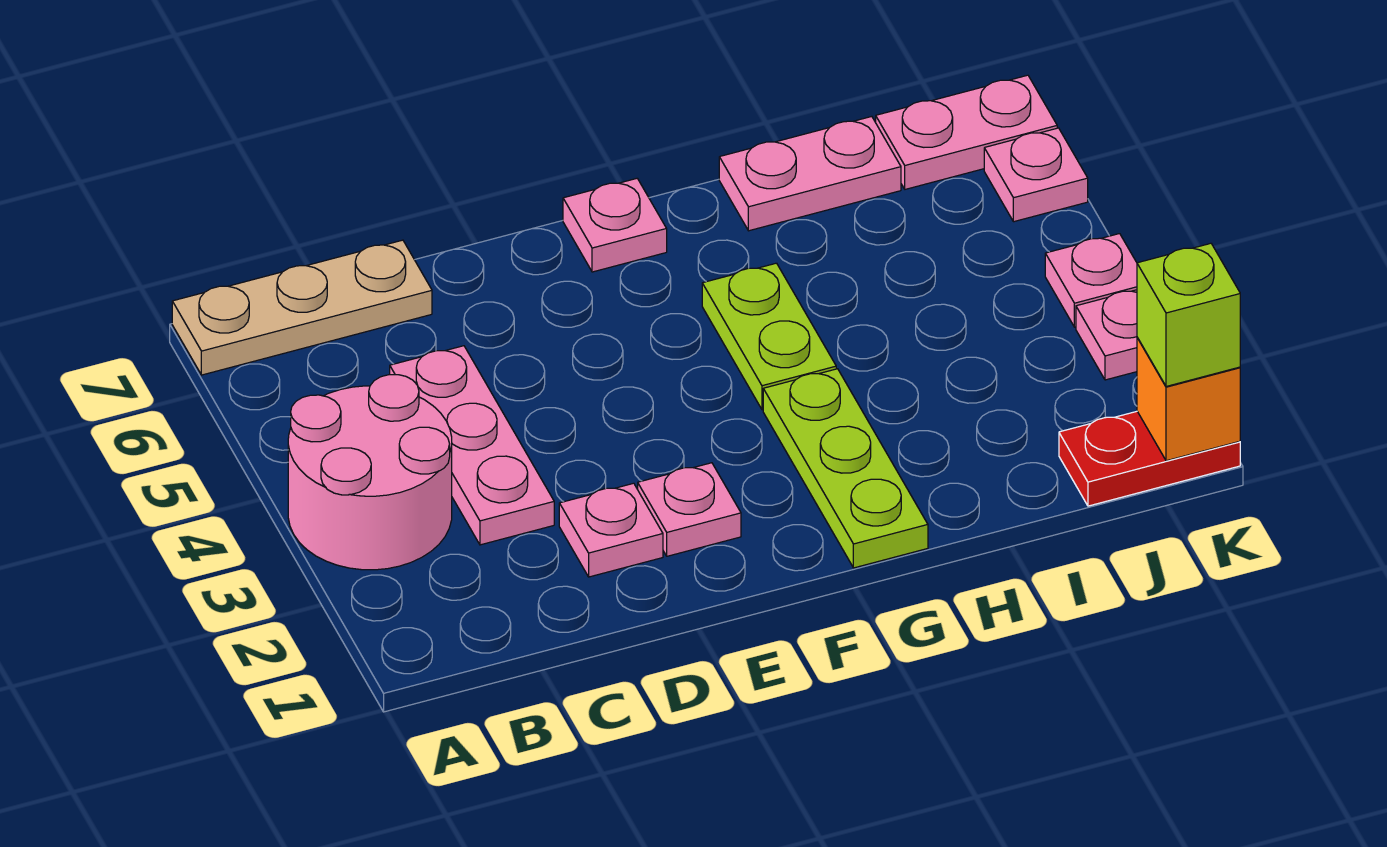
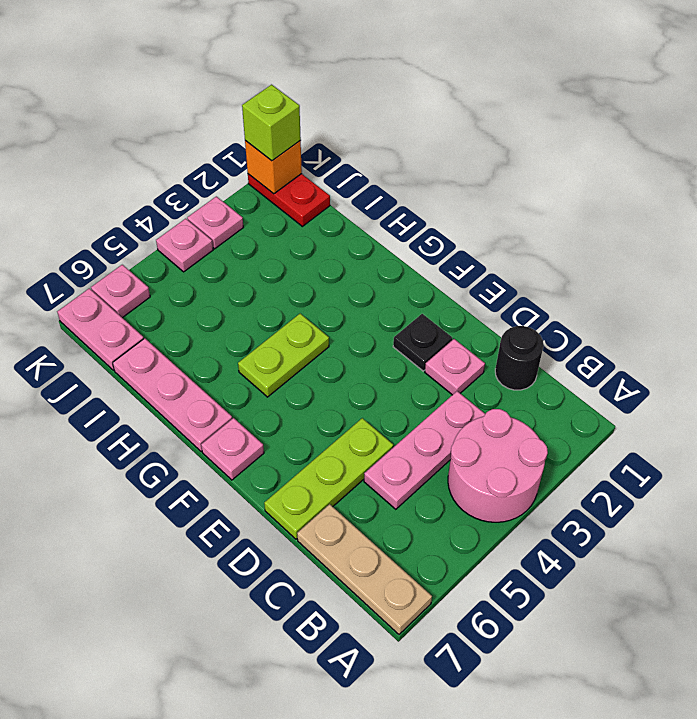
none -> black 1x1 round brick [495,326,543,390]
pink 1x1 plate [638,463,741,556] -> black 1x1 plate [393,314,452,371]
lime 1x3 plate [763,369,928,568] -> lime 1x3 plate moved to [264,418,393,539]
pink 1x2 plate [719,117,901,231] -> pink 1x3 plate [113,338,232,452]

